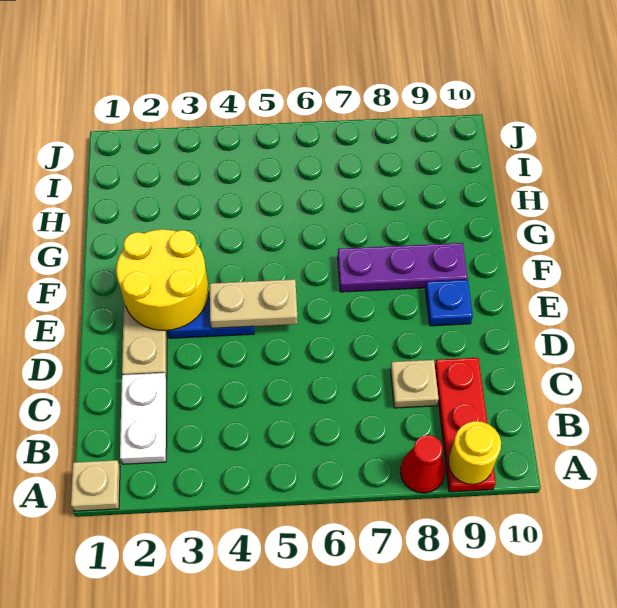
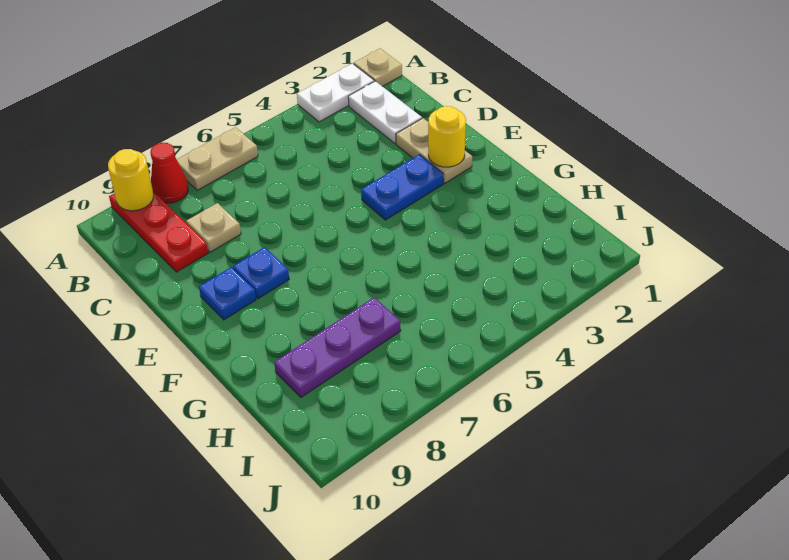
none -> white 1x2 plate [297,63,374,122]
yellow 2x2 round brick [116,229,209,331] -> yellow 1x1 round brick [428,106,466,167]
tan 1x2 plate [210,279,298,328] -> tan 1x2 plate moved to [177,127,258,190]
none -> blue 1x1 plate [233,247,289,299]
purple 1x3 plate [338,243,468,292] -> purple 1x3 plate moved to [274,297,401,397]

